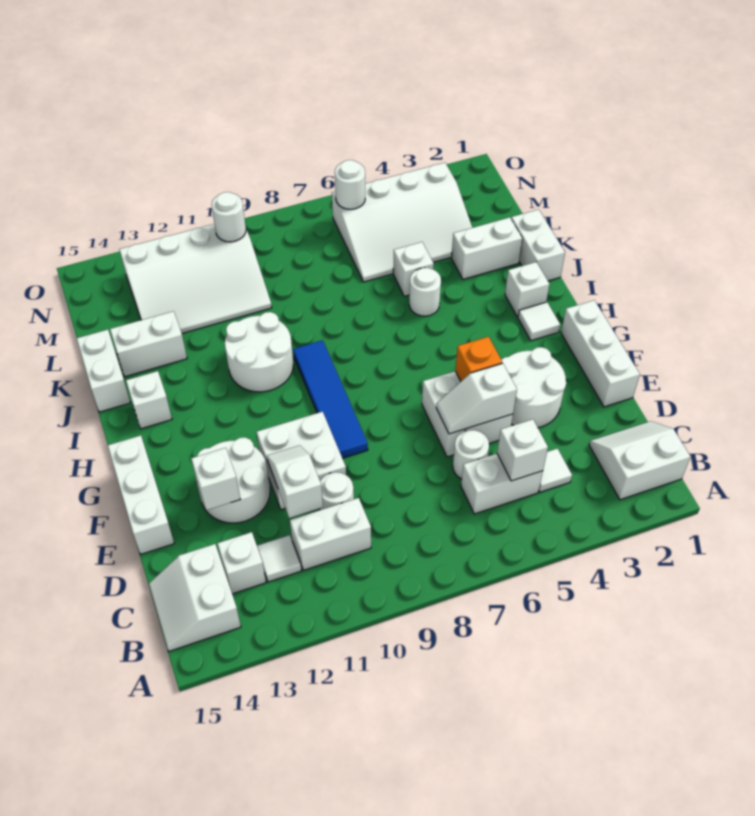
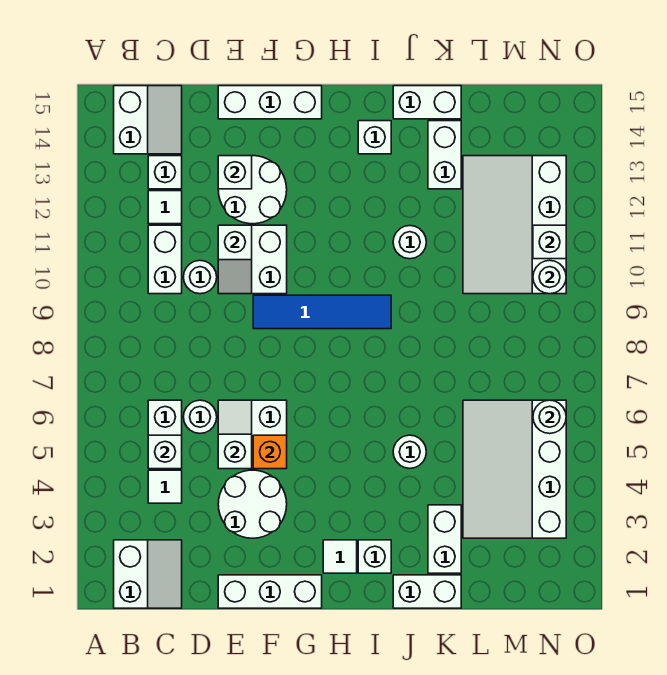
white 2x2 slope [149,544,241,651] -> white 2x2 slope turned to [114,86,182,154]
white 1x2 slope [267,445,323,518] -> white 1x2 slope turned to [218,225,252,294]
white 2x2 round brick [225,312,293,392] -> white 1x1 round brick [393,226,426,259]
white 1x1 brick [393,242,434,296] -> white 1x1 brick moved to [533,225,566,259]

